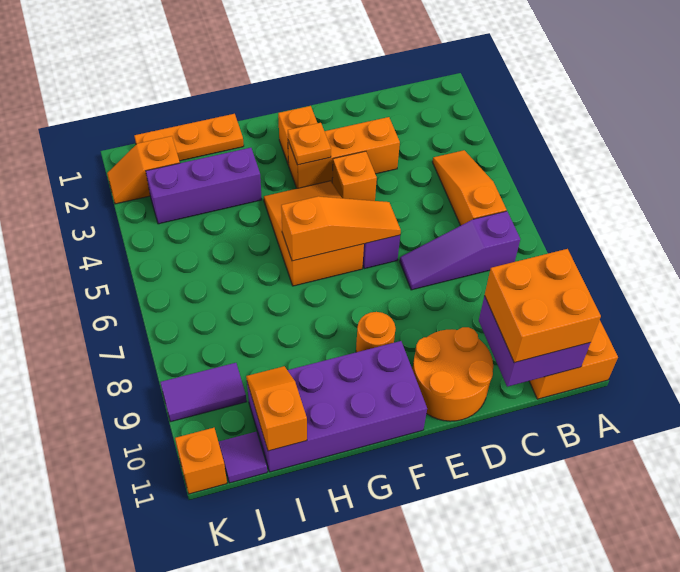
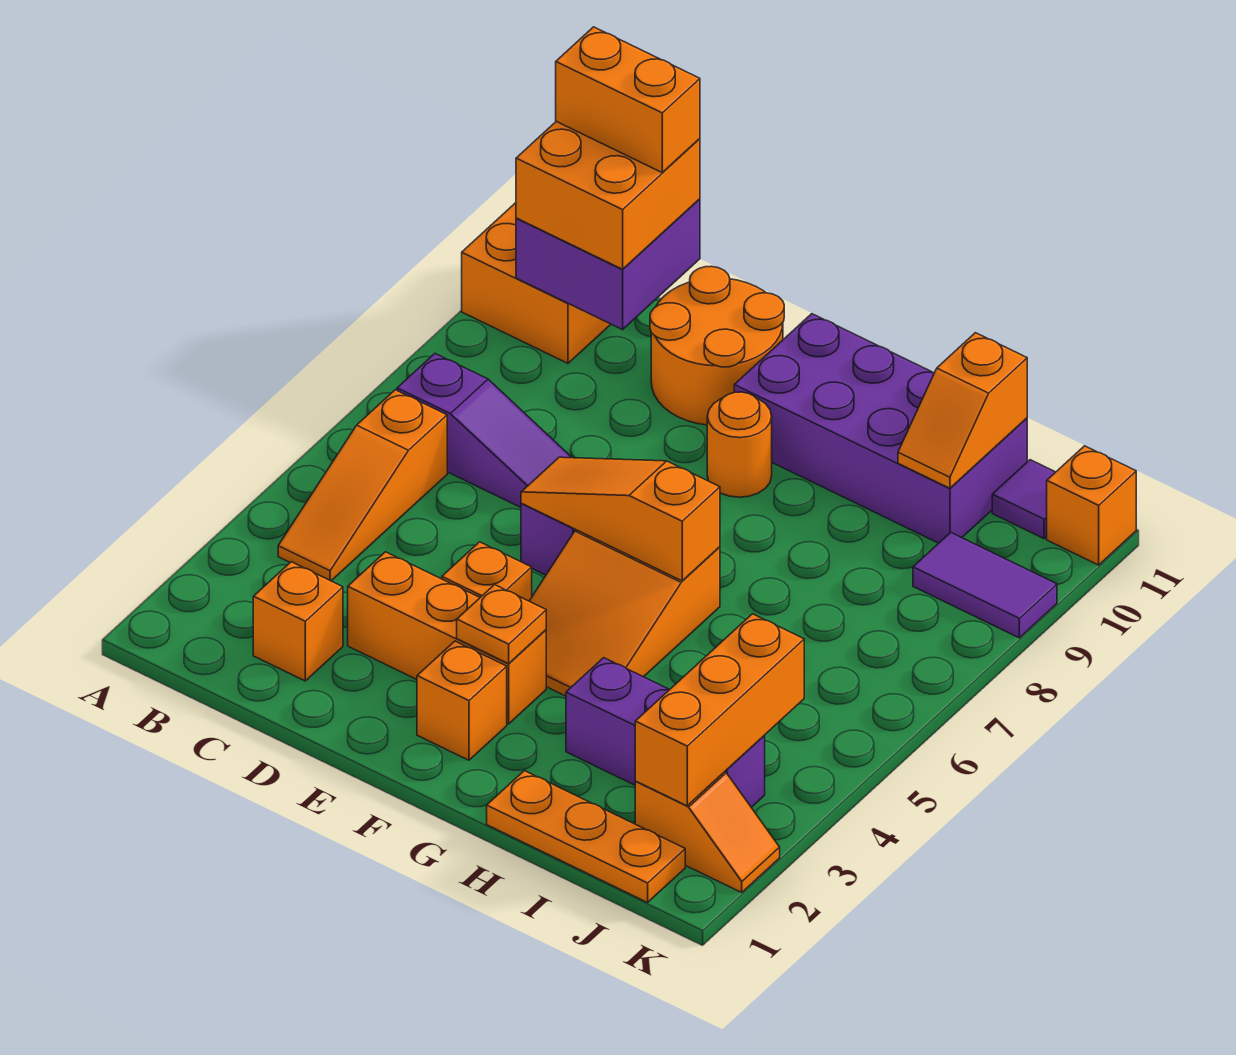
none -> orange 1x2 brick [556,27,700,172]
none -> orange 1x1 brick [253,562,343,681]
none -> orange 1x3 brick [635,614,804,806]

